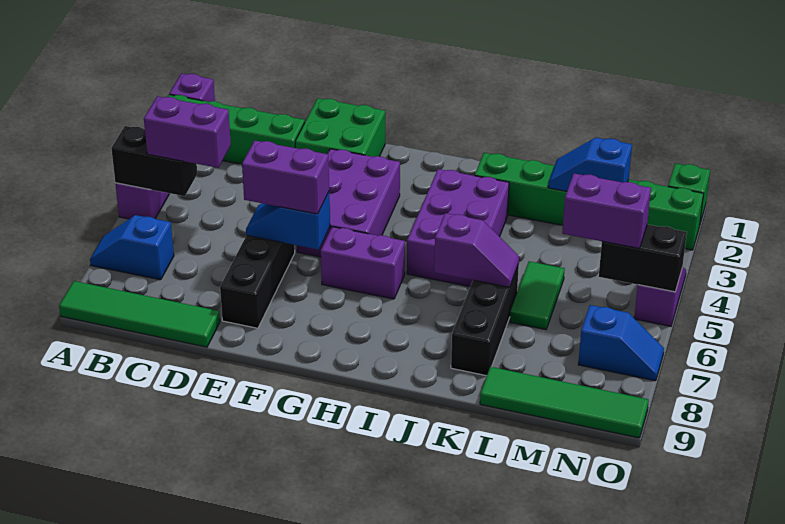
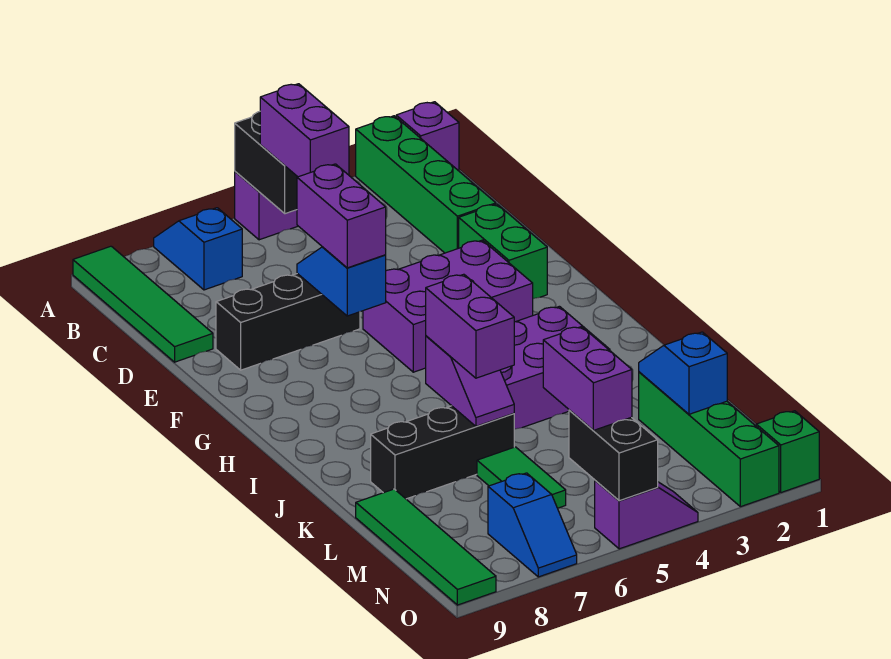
green 2x2 brick [295,98,385,157] -> green 1x2 brick [459,204,547,299]
purple 1x2 brick [321,227,405,299] -> purple 1x2 brick moved to [426,274,514,378]
green 1x6 brick [475,153,704,250] -> green 1x4 brick [639,372,779,507]
green 1x2 tile [510,261,565,330] -> green 1x2 tile turned to [477,447,566,508]

